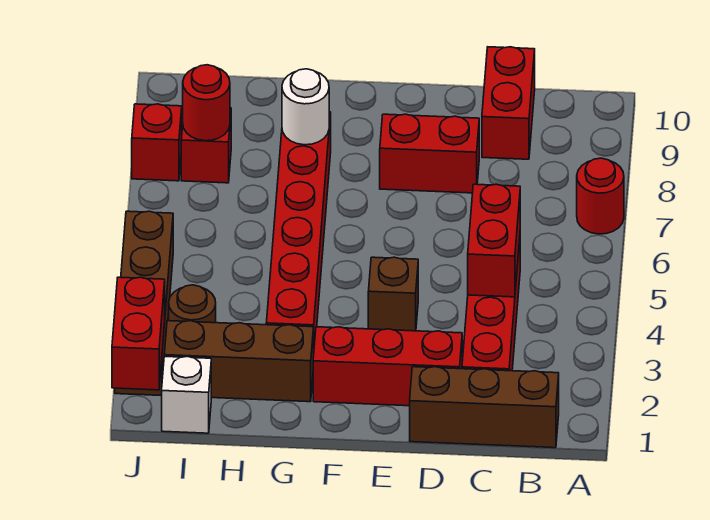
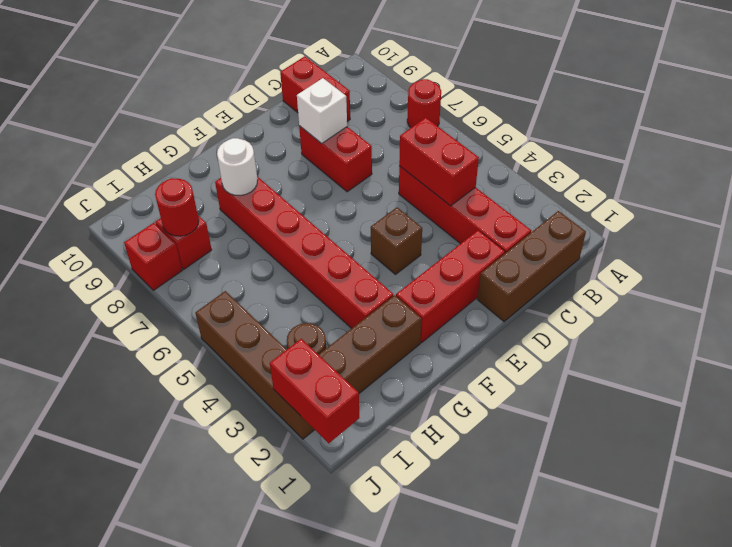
red 1x2 brick [380,114,479,193] -> red 1x2 brick turned to [299,126,372,192]
white 1x1 brick [162,356,211,433] -> white 1x1 brick moved to [297,78,347,143]

